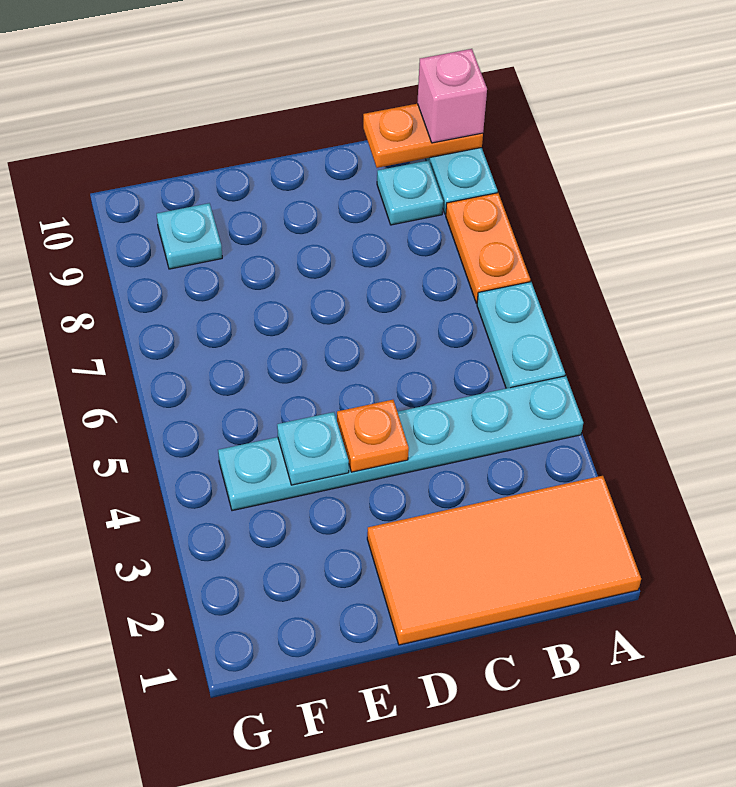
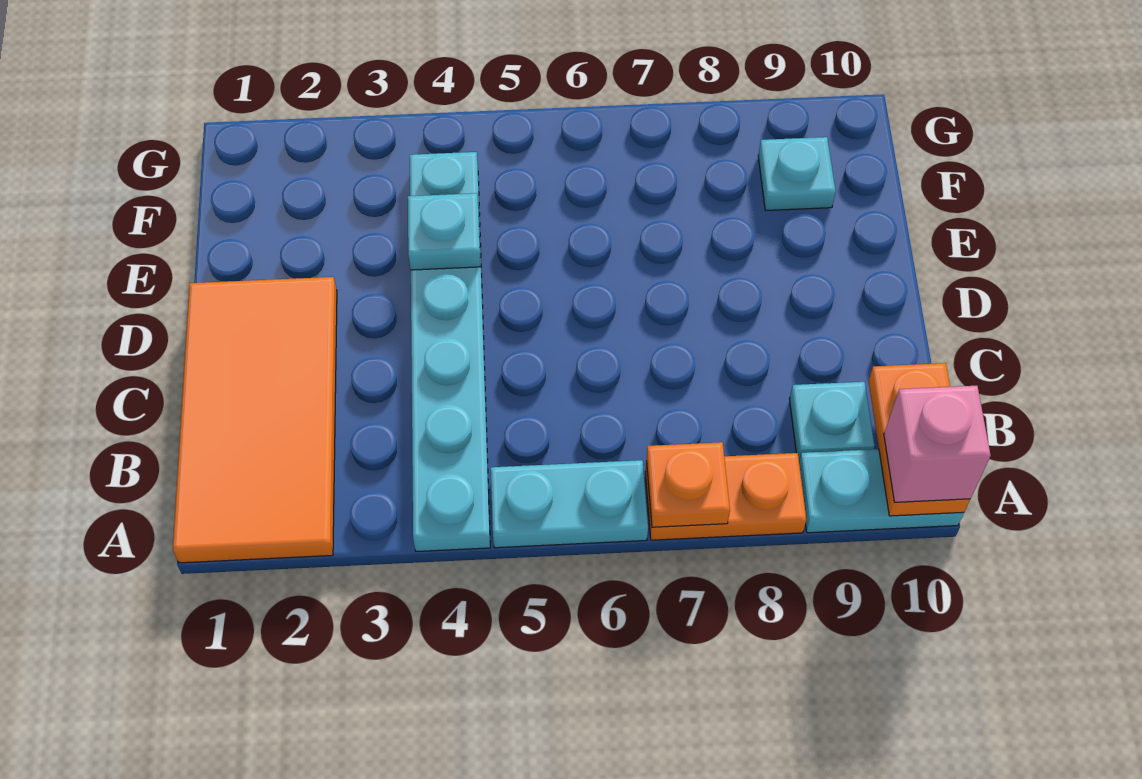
orange 1x1 plate [337,400,409,472] -> orange 1x1 plate moved to [646,442,730,527]

